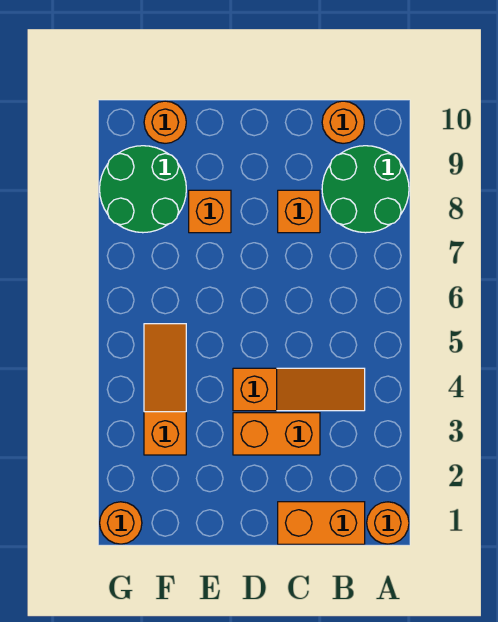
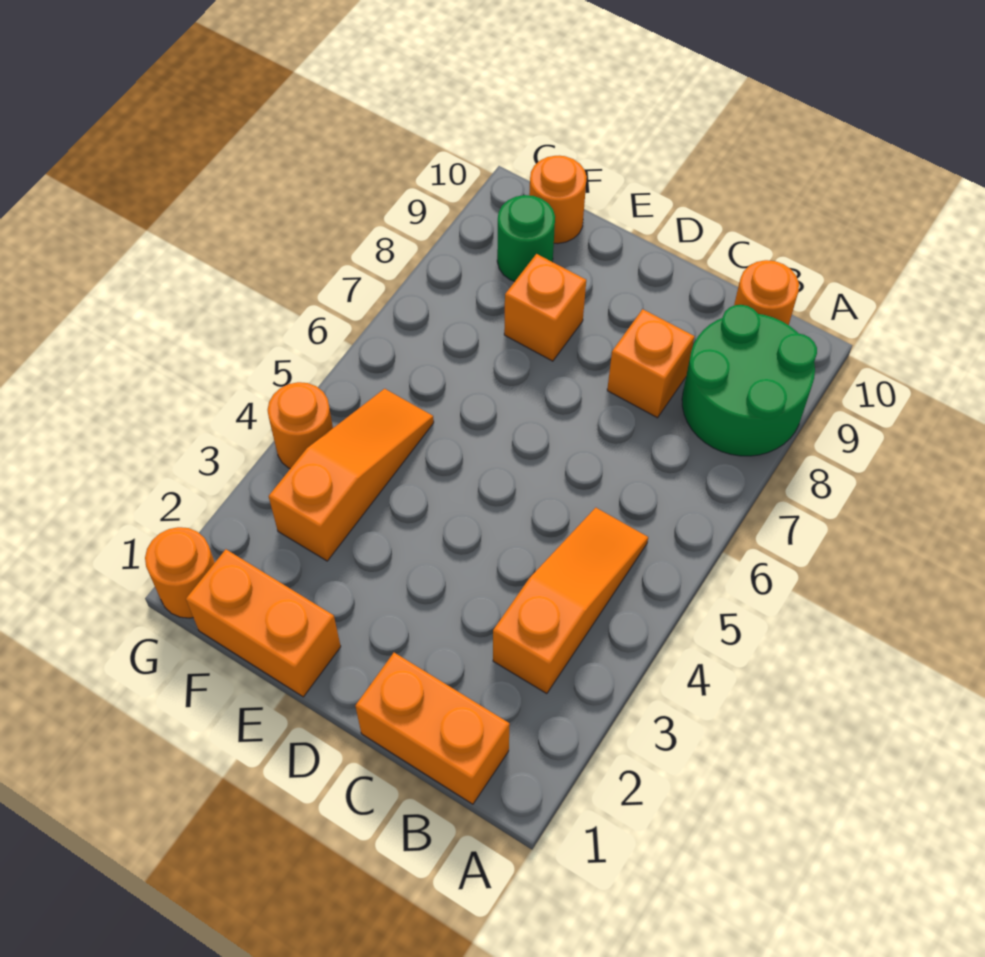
orange 1x1 round brick [367,502,409,544] -> orange 1x1 round brick moved to [268,382,333,469]
orange 1x3 slope [233,368,365,411] -> orange 1x3 slope turned to [493,508,648,694]
orange 1x2 brick [233,413,320,455] -> orange 1x2 brick moved to [186,549,341,697]
green 2x2 round brick [100,146,186,233] -> green 1x1 round brick [497,195,555,281]

